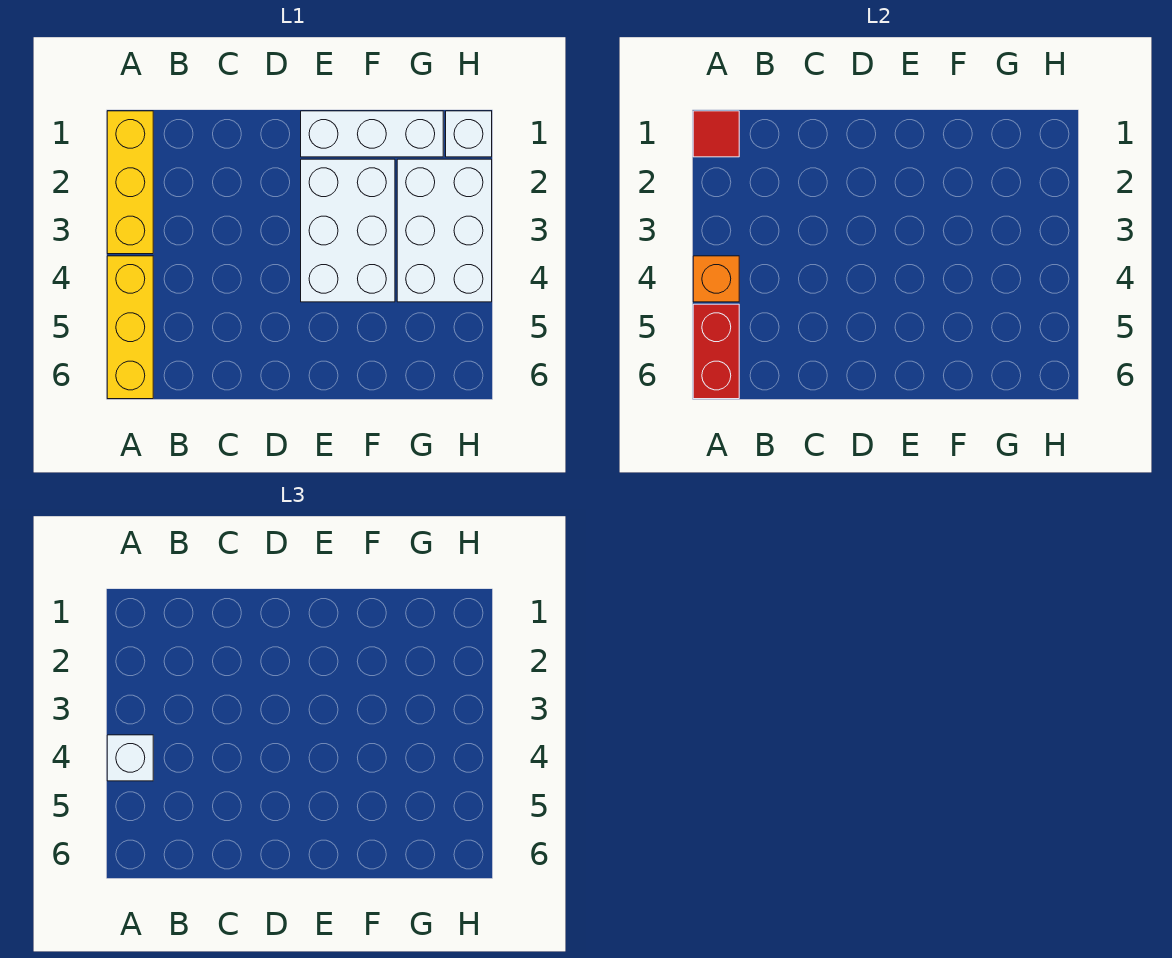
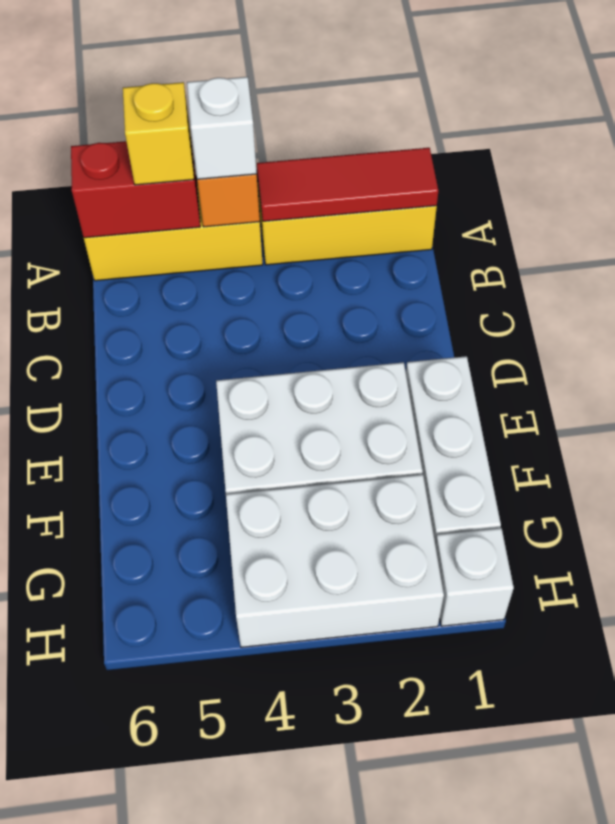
red 1x1 tile [693,111,739,157] -> red 1x3 tile [257,148,438,221]
none -> yellow 1x1 brick [123,82,194,185]

